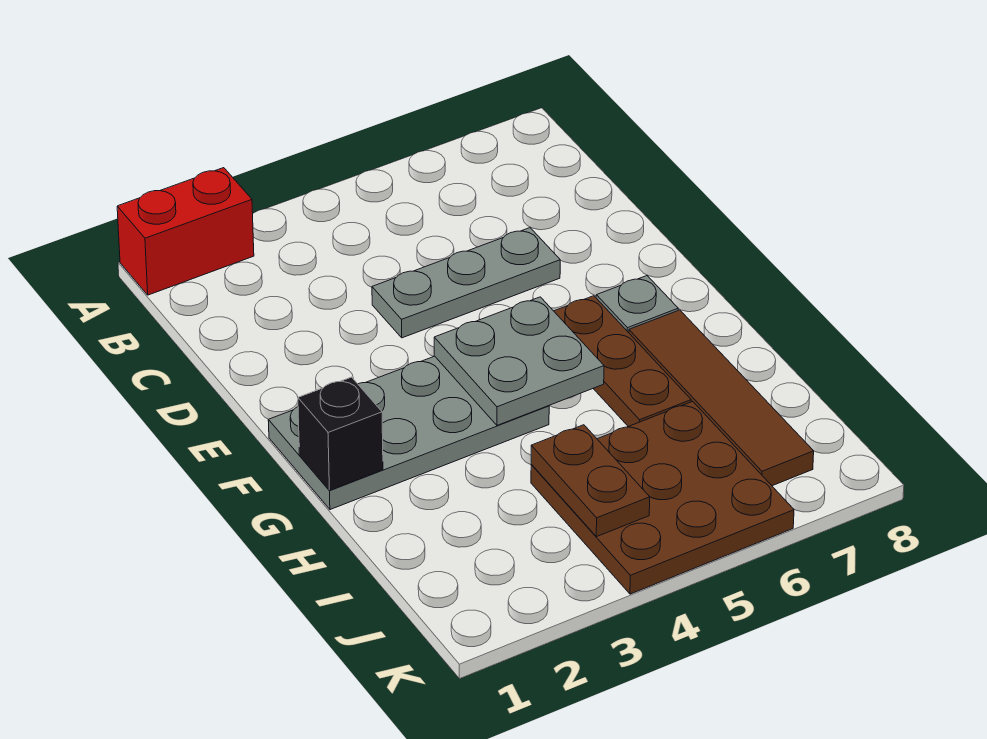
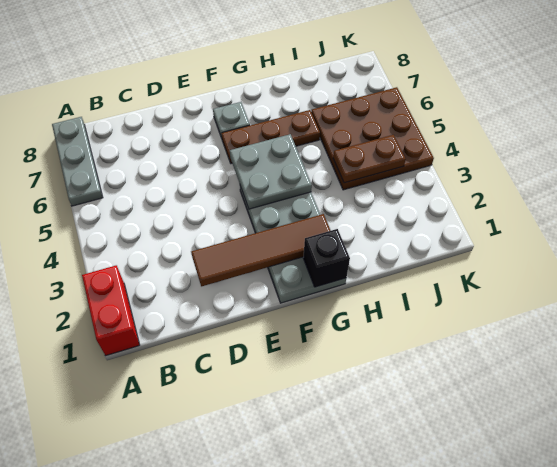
grey 1x3 plate [372,228,560,338] -> grey 1x3 plate moved to [52,117,103,206]
brown 1x4 tile [629,310,814,486] -> brown 1x4 tile moved to [191,214,331,286]

